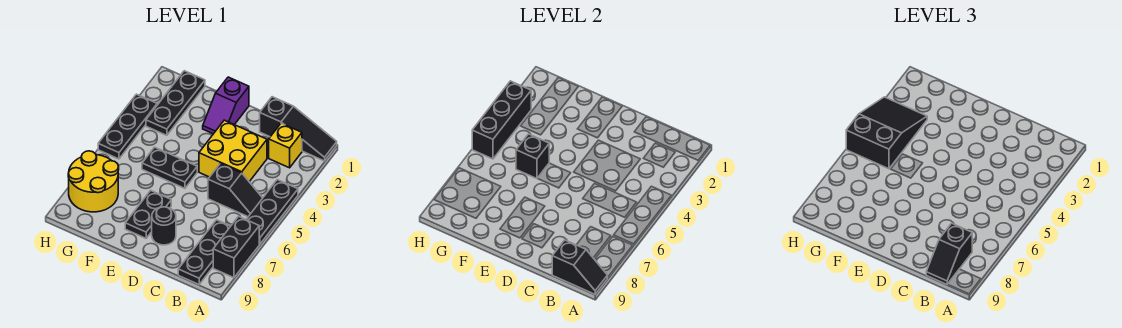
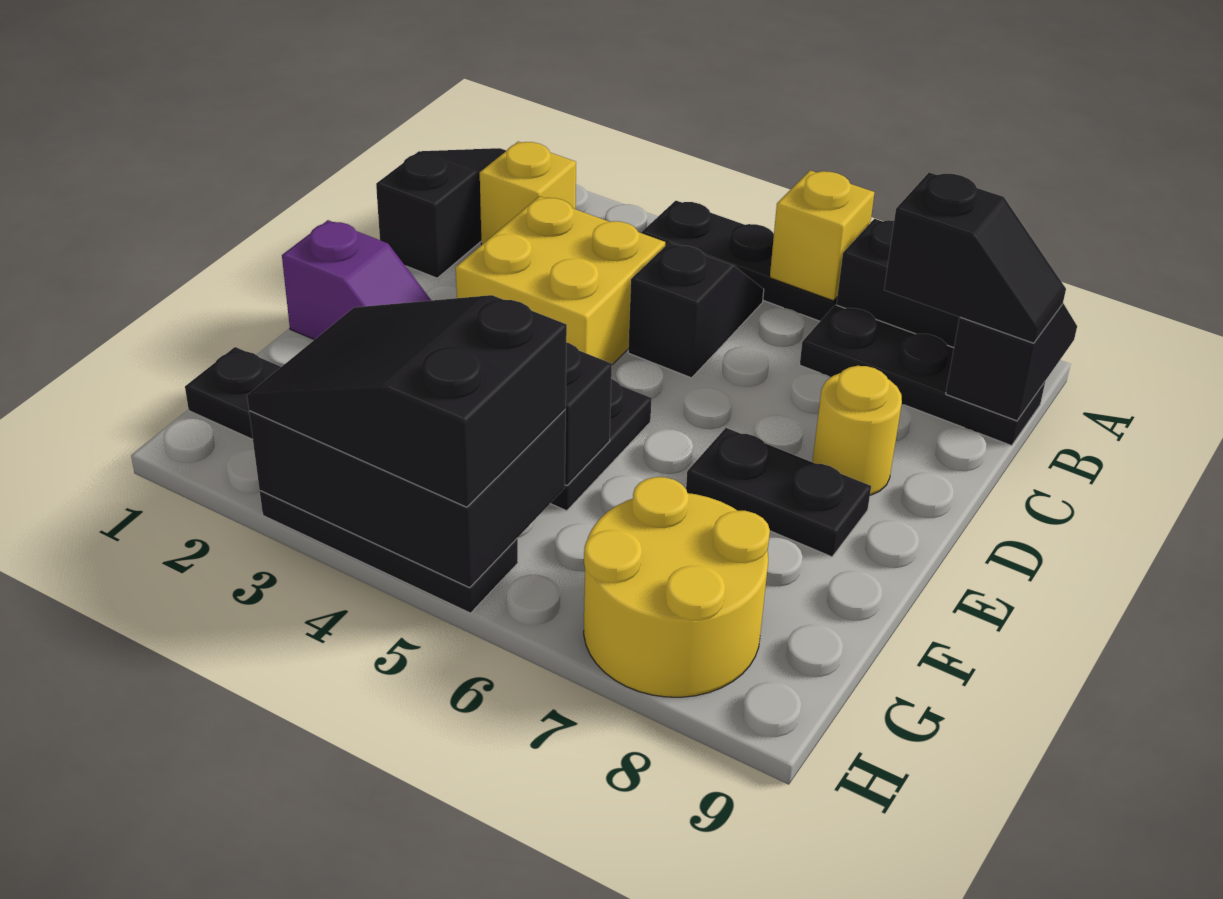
none -> yellow 1x1 brick [770,170,875,301]
black 1x1 round brick [152,207,176,245] -> yellow 1x1 round brick [812,366,902,495]
black 1x3 brick [472,81,531,159] -> black 2x3 brick [249,410,566,588]

